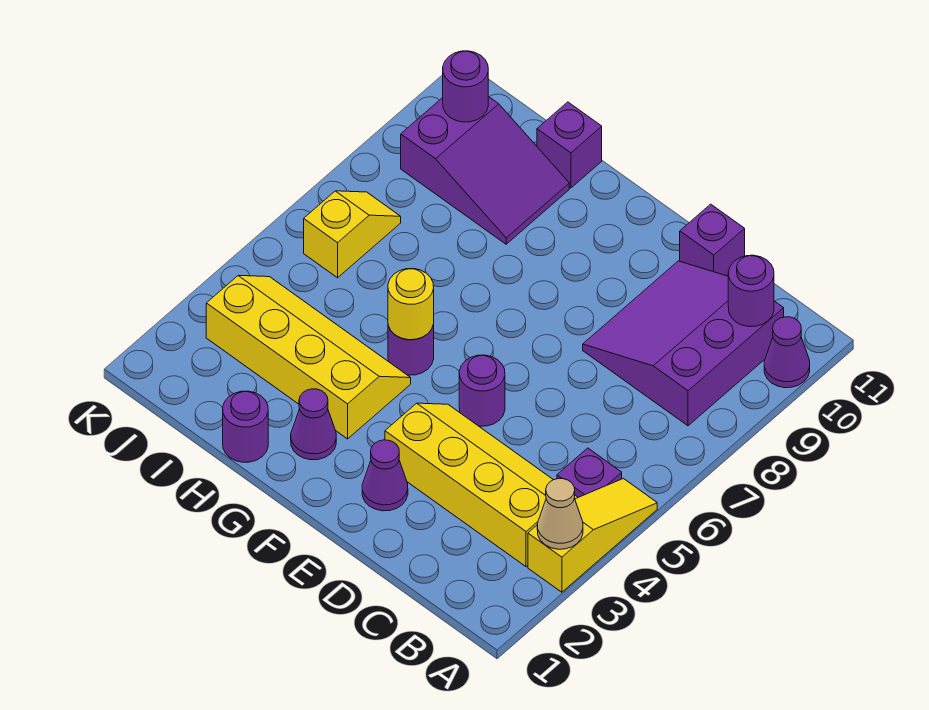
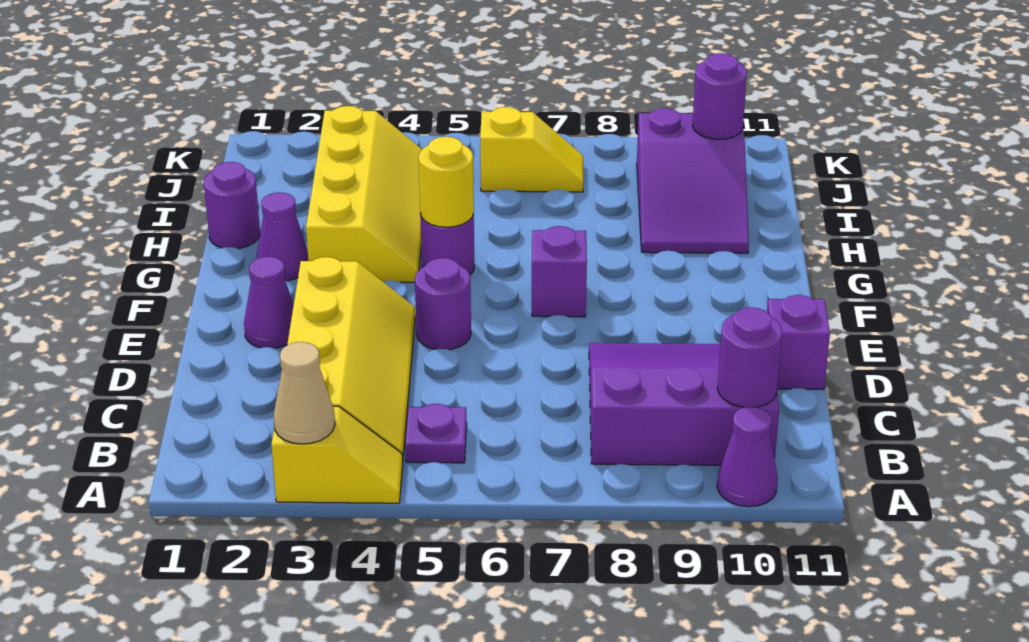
yellow 1x3 slope [528,479,657,592] -> yellow 1x2 slope [271,406,403,503]
purple 1x1 brick [537,102,602,188] -> purple 1x1 brick moved to [532,226,587,317]

